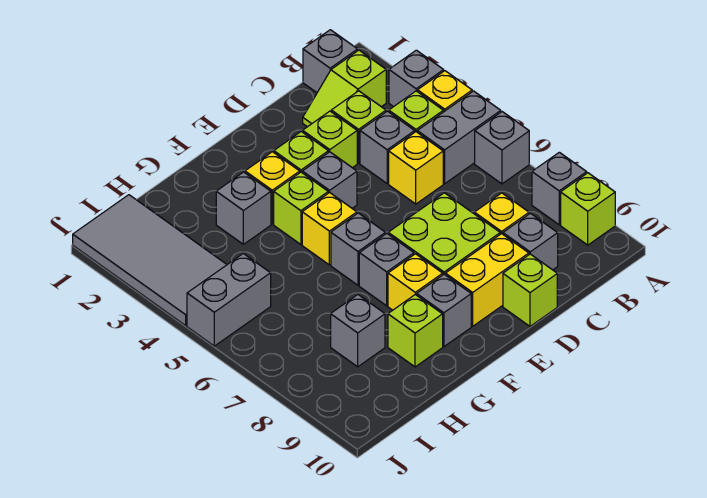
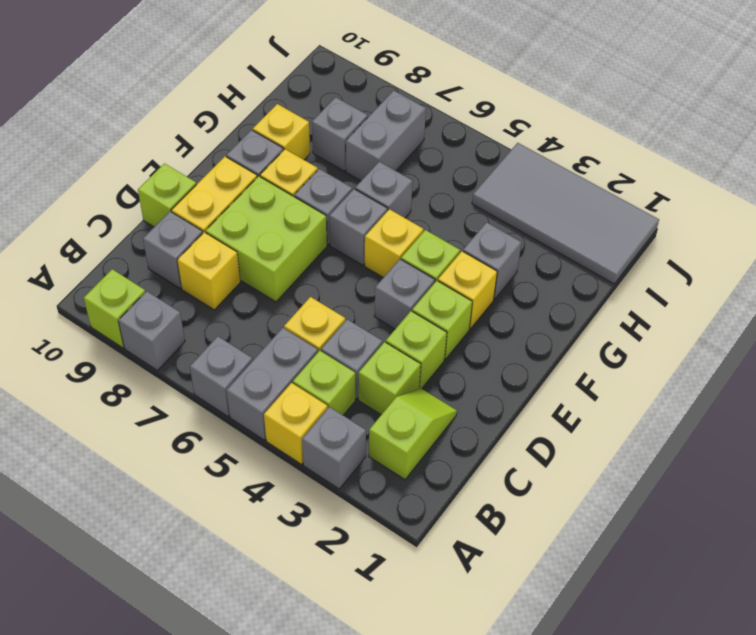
grey 1x1 brick [303,30,358,93] -> grey 1x1 brick moved to [355,162,413,218]
lime 1x1 brick [388,295,443,367] -> yellow 1x1 brick [253,104,310,160]
grey 1x2 brick [187,253,271,346] -> grey 1x2 brick moved to [346,90,426,181]

